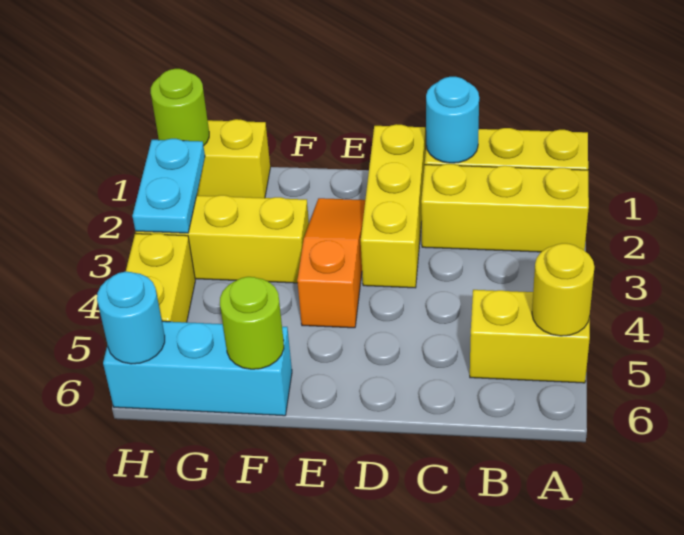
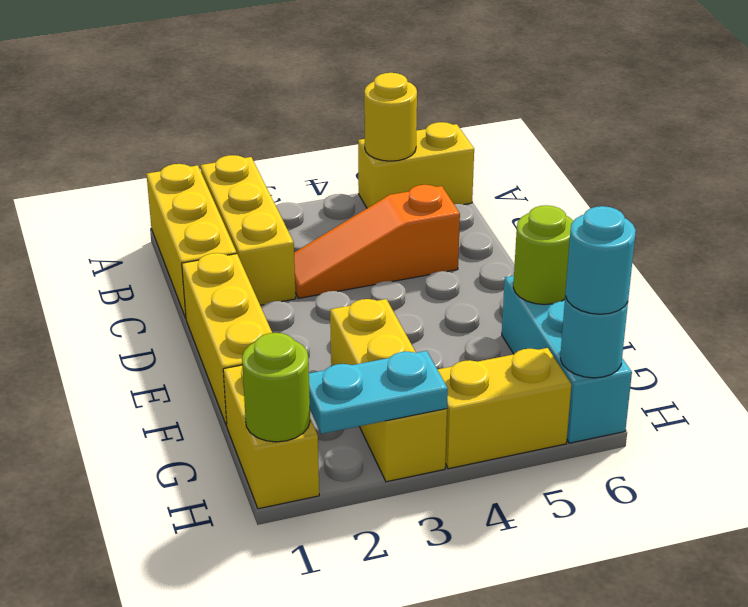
yellow 1x2 brick [470,290,590,383] -> yellow 1x2 brick turned to [358,122,474,208]
cyan 1x1 round brick [426,77,479,163] -> cyan 1x1 round brick moved to [565,206,636,314]
yellow 1x3 brick [361,124,425,288] -> yellow 1x3 brick turned to [182,253,272,426]
orange 1x3 slope [297,198,365,328] -> orange 1x3 slope moved to [294,185,460,298]

